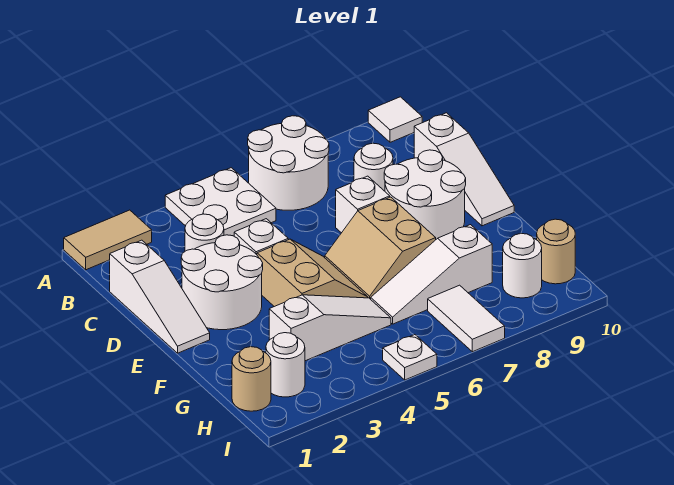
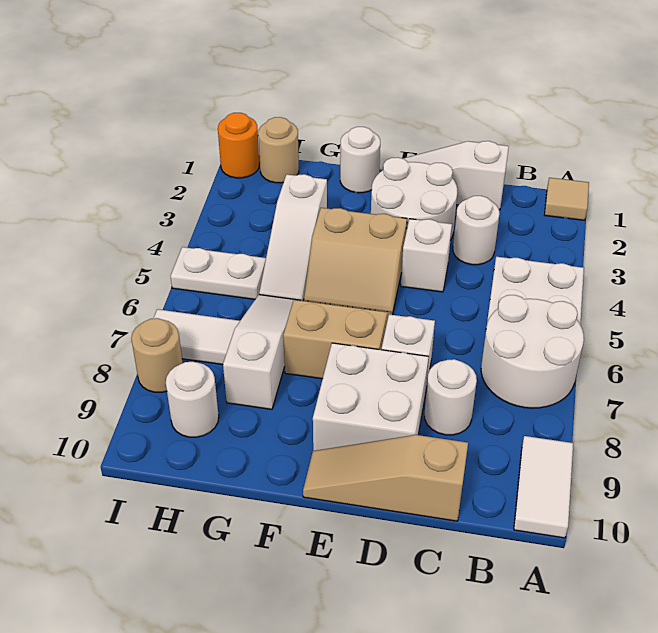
tan 1x2 tile [64,210,152,270] -> tan 1x1 tile [545,178,589,220]
white 1x1 tile [368,97,422,142] -> white 1x2 tile [514,436,573,538]
white 1x3 slope [414,113,514,226] -> tan 1x3 slope [303,435,468,521]
white 2x2 round brick [384,150,466,239] -> white 2x2 brick [313,343,429,451]
white 1x1 round brick [266,333,305,397] -> white 1x1 round brick moved to [340,127,380,193]
tan 1x1 round brick [537,219,575,284] -> tan 1x1 round brick moved to [131,318,183,392]
none -> orange 1x1 round brick [218,113,259,178]
white 1x1 plate [383,335,437,380] -> white 1x2 plate [171,247,266,299]

